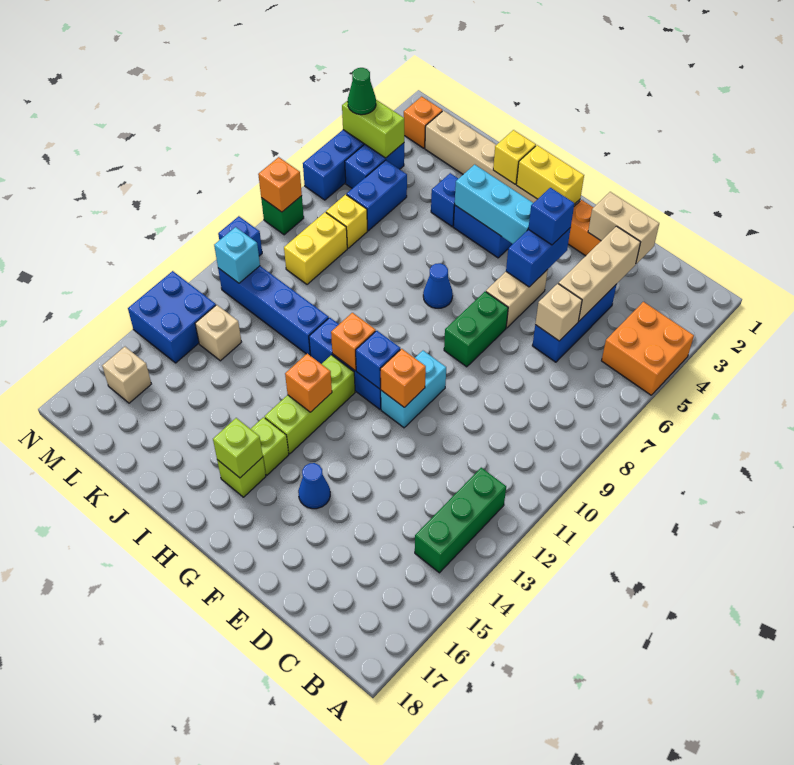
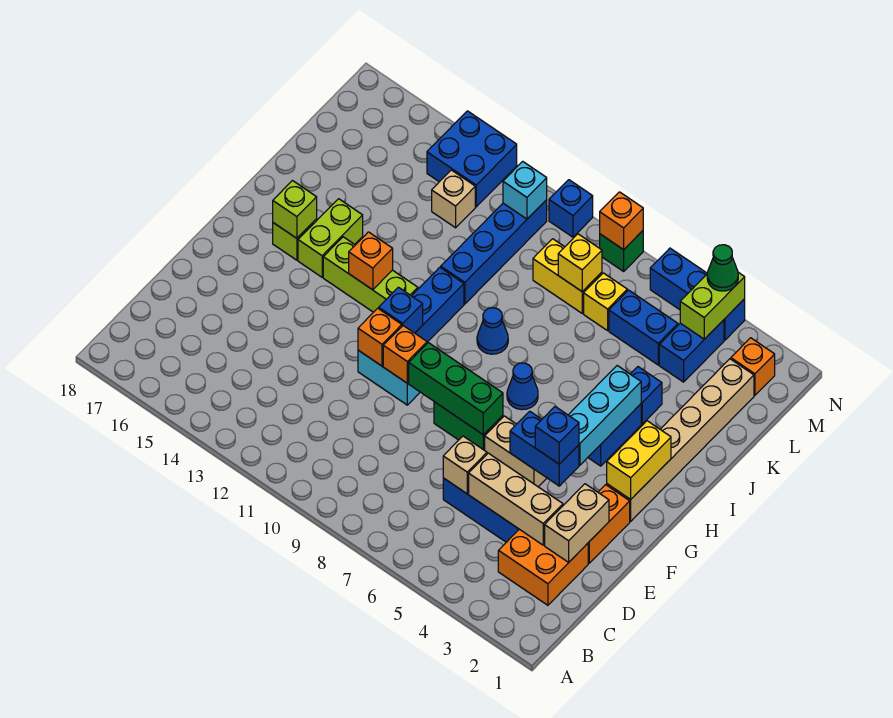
orange 2x2 brick [602,302,694,395] -> orange 2x2 brick moved to [498,529,588,605]
green 1x3 brick [415,468,506,573] -> green 1x3 brick moved to [408,343,503,435]
blue 1x1 cone [298,463,330,509] -> blue 1x1 cone moved to [477,308,508,354]
orange 1x1 brick [331,313,376,370] -> orange 1x1 brick moved to [383,326,427,383]
lime 1x1 brick [251,417,289,475] -> lime 1x2 brick [298,199,363,277]
yellow 1x1 brick [493,130,536,184] -> yellow 1x1 brick moved to [558,234,602,292]
blue 1x2 brick [345,143,404,188] -> blue 1x2 brick turned to [659,320,724,382]
tan 1x1 brick [102,347,151,403] -> none

